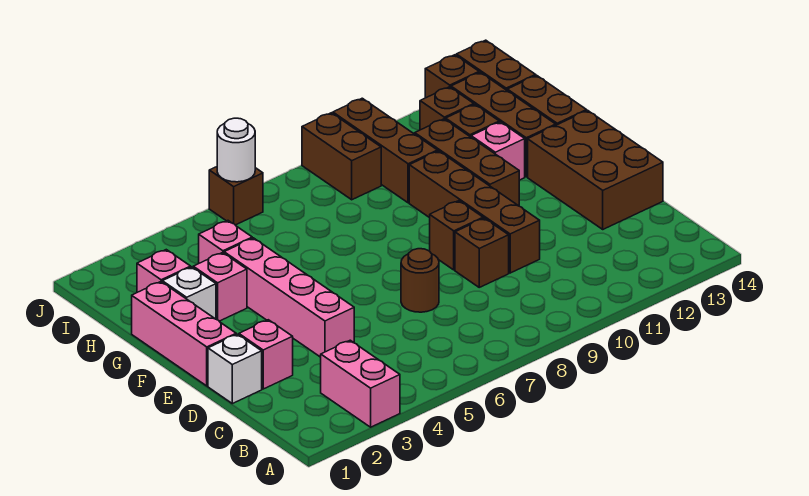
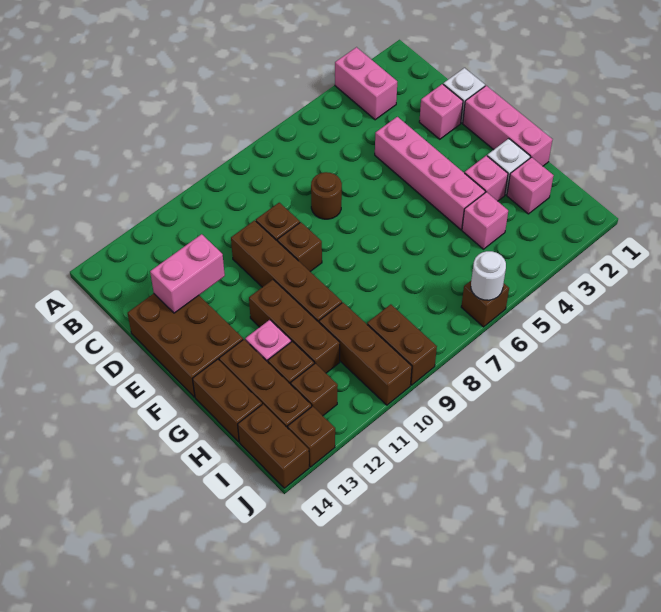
none -> pink 1x2 brick [150,234,225,313]

